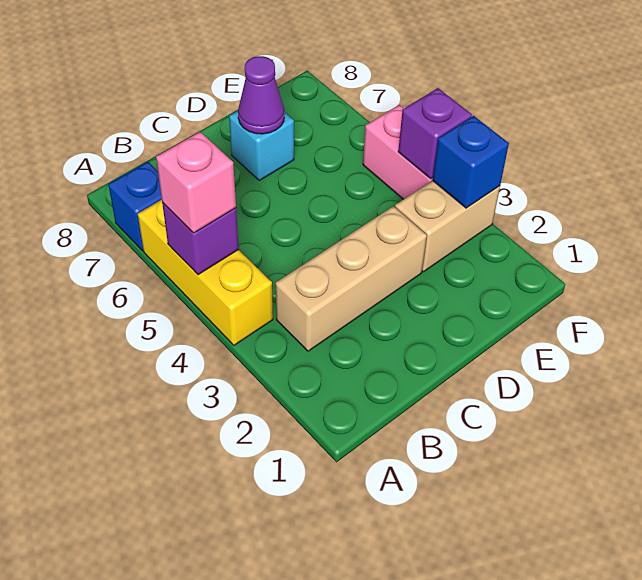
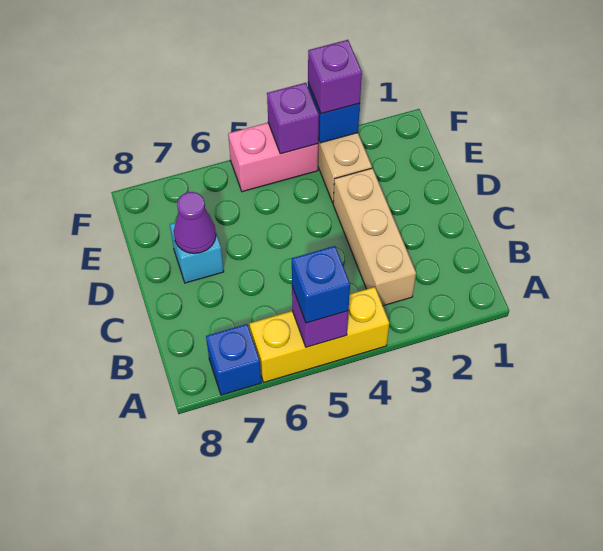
pink 1x1 brick [156,132,236,233] -> blue 1x1 brick [292,246,350,323]
none -> purple 1x1 brick [308,40,362,114]

